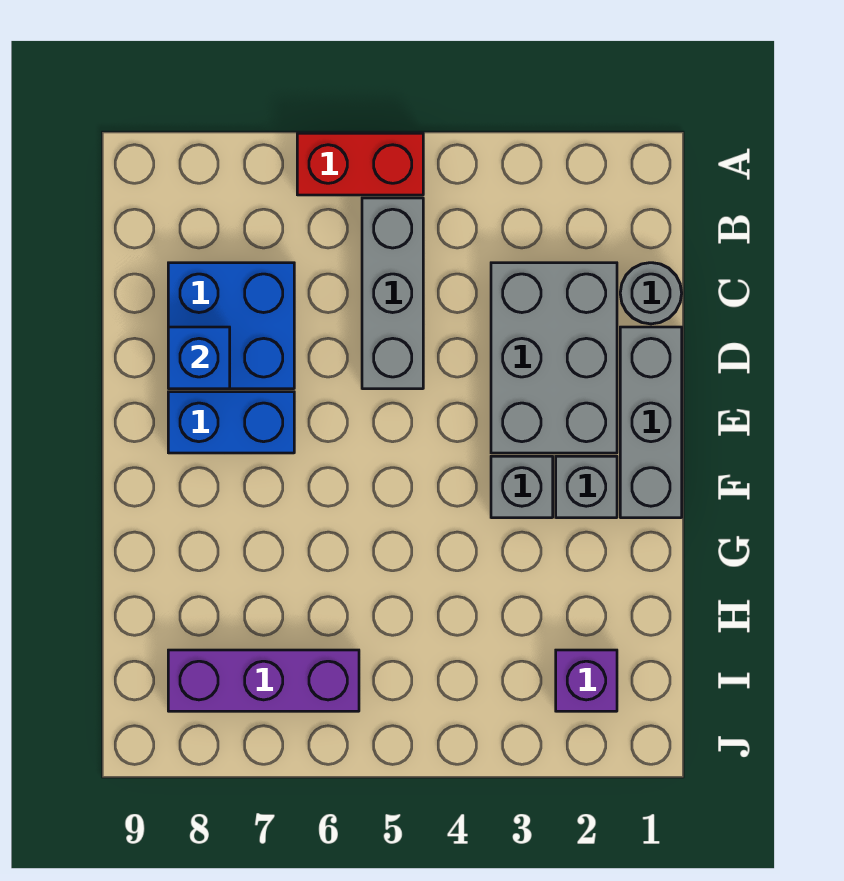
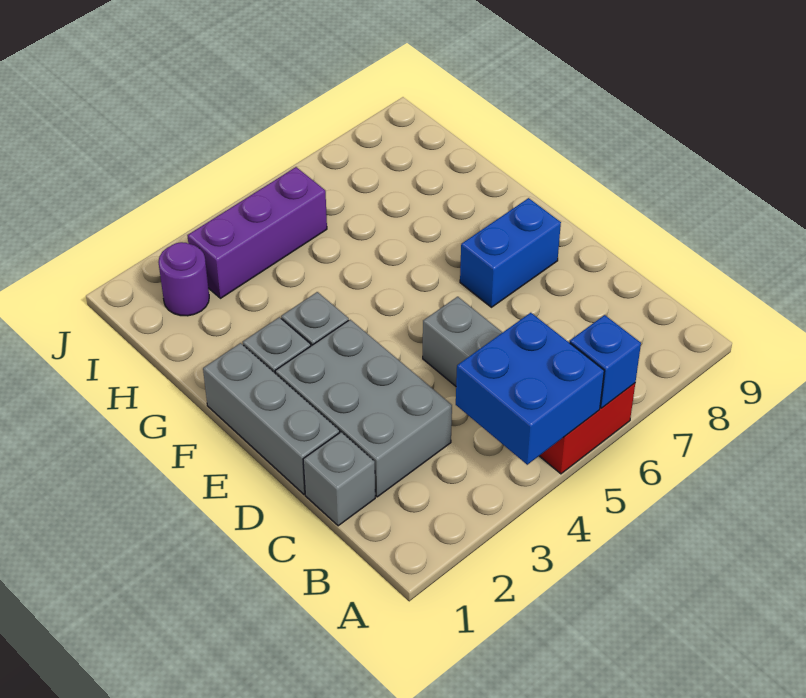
grey 1x1 round brick [620,263,682,324] -> grey 1x1 brick [303,432,375,526]
blue 2x2 brick [168,263,294,389] -> blue 2x2 brick moved to [456,313,604,465]
blue 1x1 brick [168,327,230,389] -> blue 1x1 brick moved to [570,315,641,408]
purple 1x1 brick [556,650,617,711] -> purple 1x1 round brick [158,242,209,316]
purple 1x3 brick [168,650,359,711] -> purple 1x3 brick moved to [187,167,327,298]

